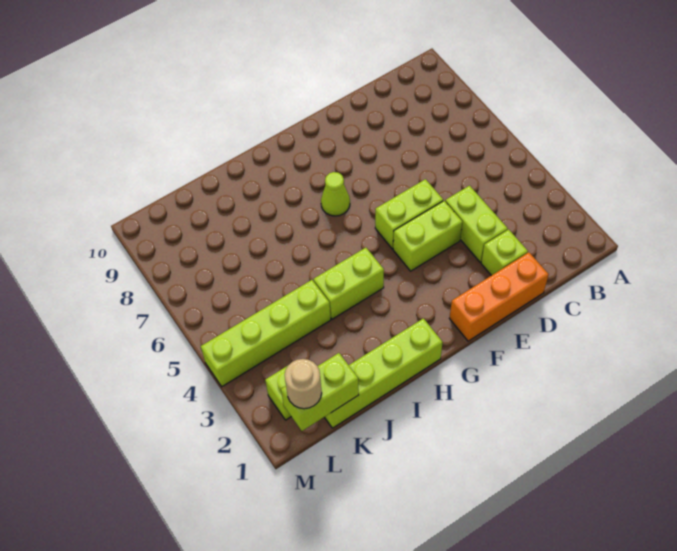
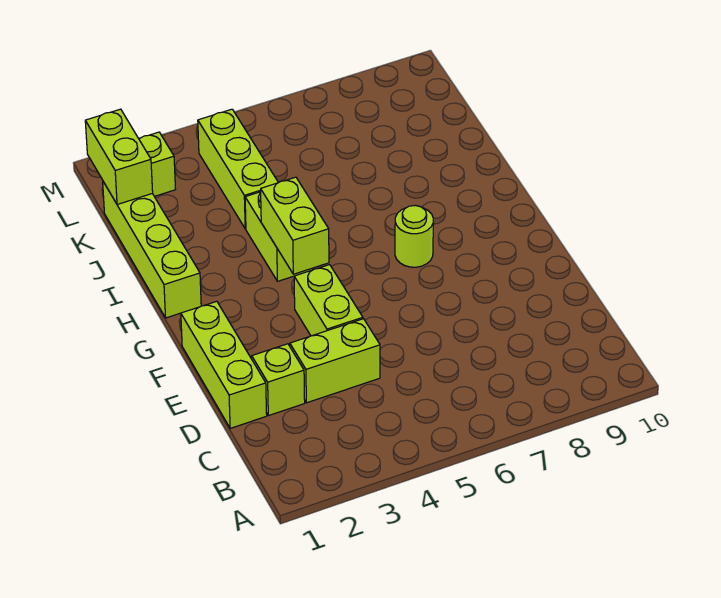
orange 1x3 brick [449,252,549,341] -> lime 1x3 brick [181,301,267,428]
lime 1x2 brick [375,179,443,249] -> lime 1x2 brick moved to [261,177,329,274]
lime 1x1 cone [321,172,350,216] -> lime 1x1 round brick [395,205,433,267]
lime 1x4 brick [201,280,331,387] -> lime 1x3 brick [198,109,278,229]
tan 1x1 round brick [285,359,322,409] -> none

